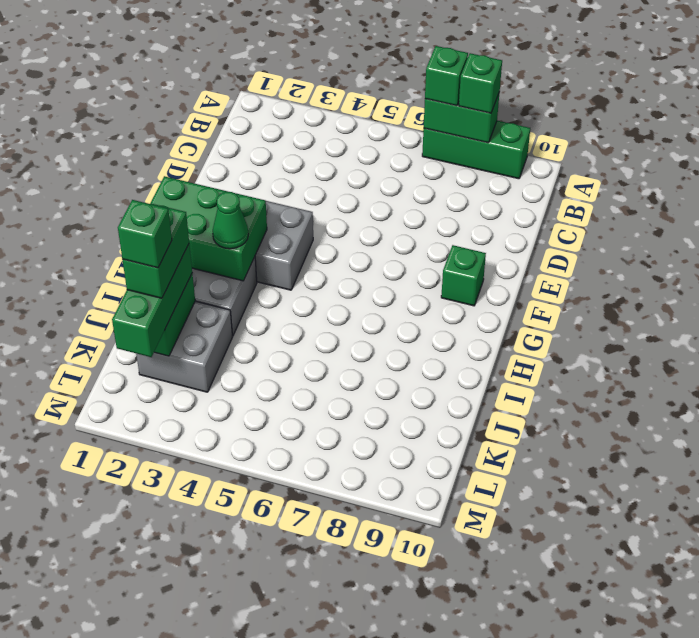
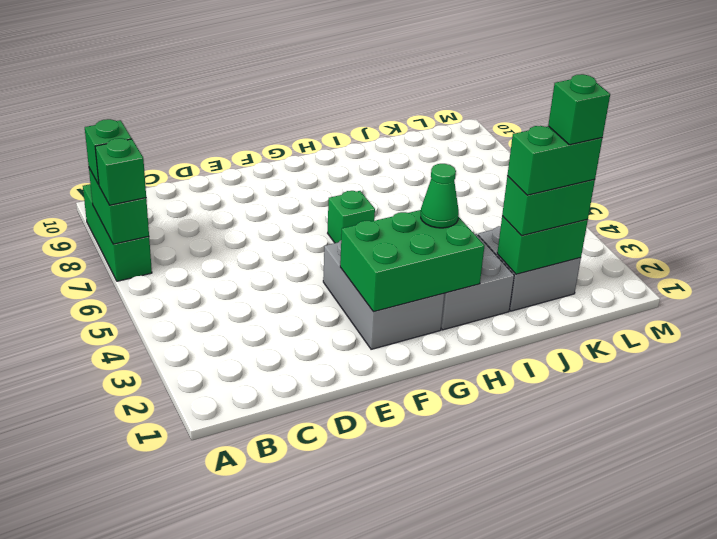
green 1x1 brick [441,245,486,306] -> green 1x1 brick moved to [328,191,375,243]
green 2x3 brick [150,176,267,281] -> green 2x3 brick turned to [340,210,485,312]
green 1x3 brick [112,244,192,357] -> green 1x2 brick [502,176,595,236]

